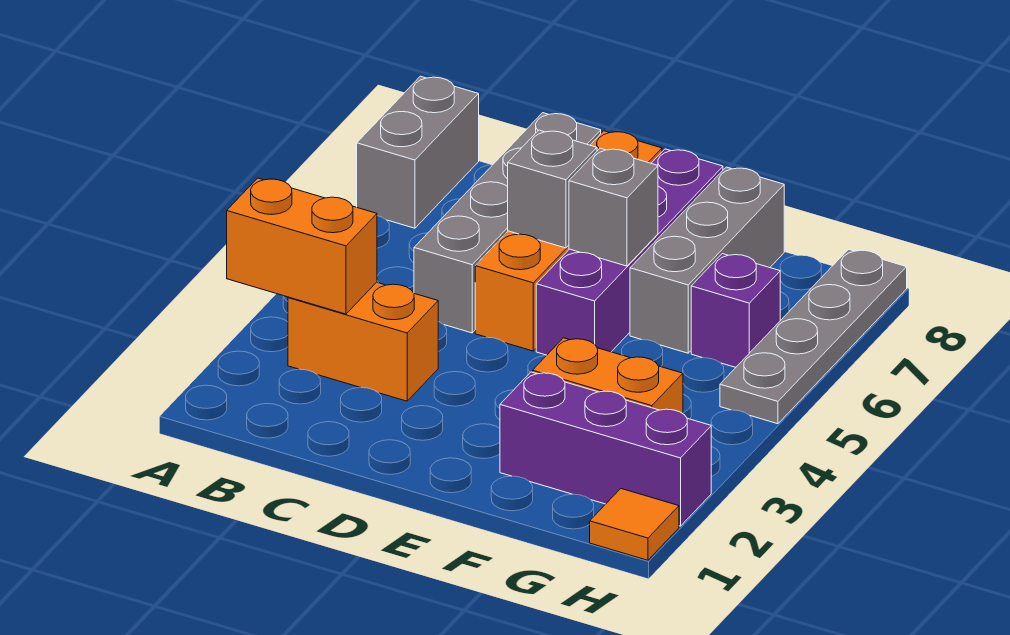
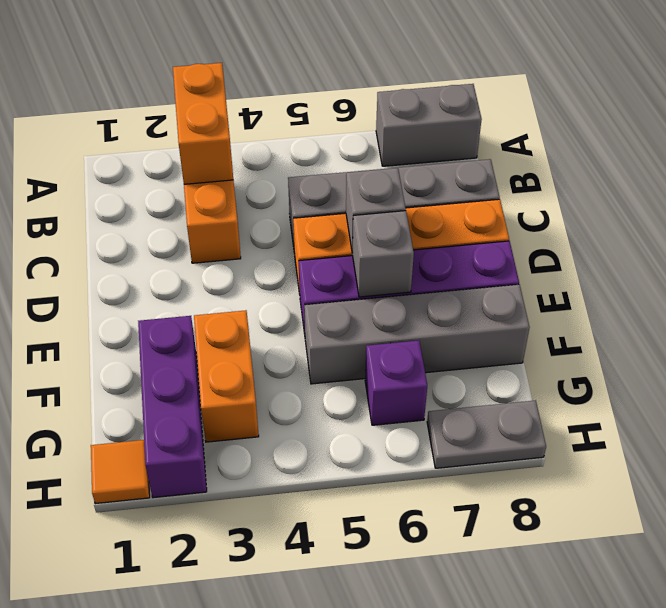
grey 1x3 brick [630,167,784,353] -> grey 1x4 brick [304,284,530,384]
grey 1x4 plate [720,249,907,424] -> grey 1x2 plate [427,400,546,468]

